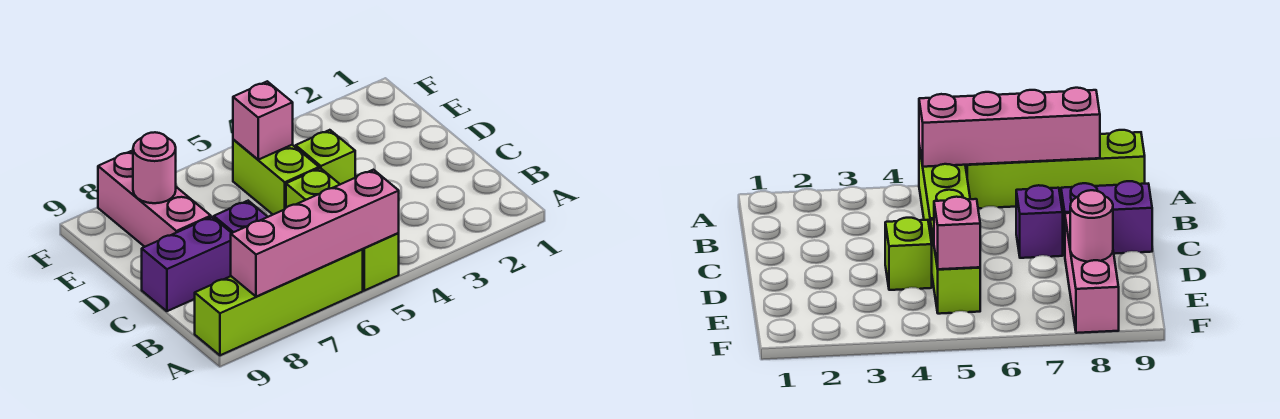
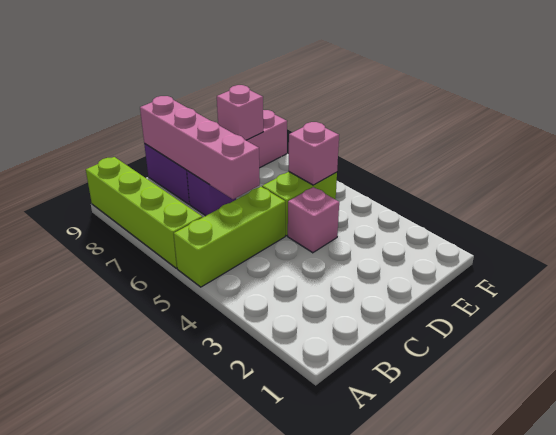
pink 1x4 brick [231,170,399,297] -> pink 1x4 brick moved to [140,96,260,199]
lime 1x1 brick [296,130,355,184] -> pink 1x1 brick [288,187,339,253]
pink 1x1 round brick [133,132,176,203] -> pink 1x1 brick [217,85,263,140]

